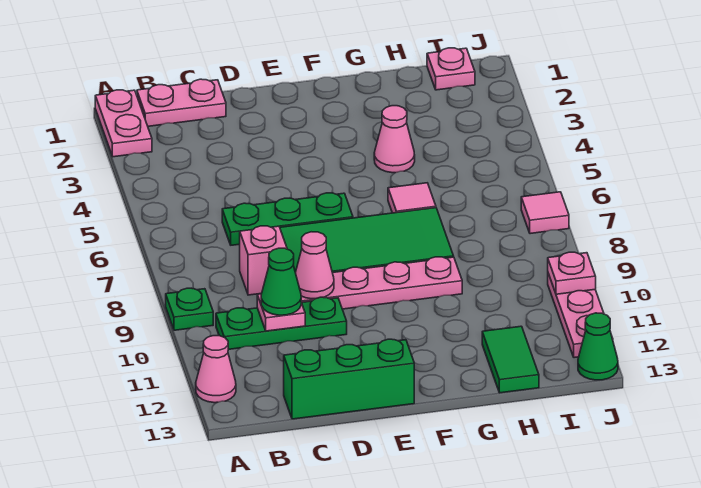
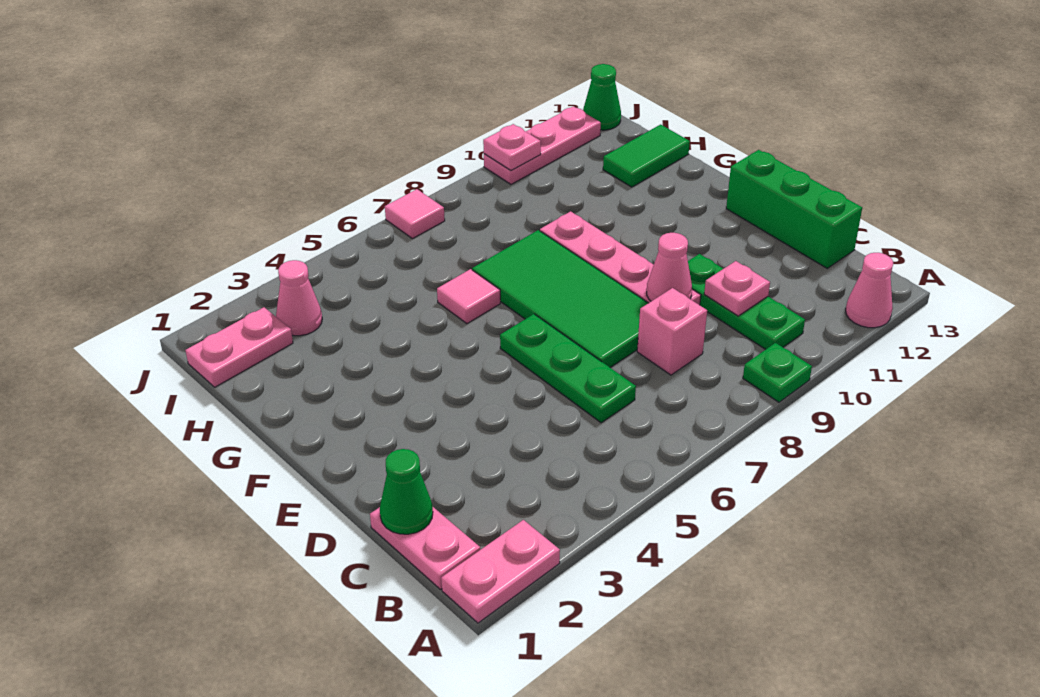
green 1x1 cone [261,248,301,315] -> green 1x1 cone moved to [380,449,433,534]
pink 1x1 cone [374,106,415,173] -> pink 1x1 cone moved to [276,260,322,336]
pink 1x1 plate [427,48,475,90] -> pink 1x2 plate [185,307,293,387]

